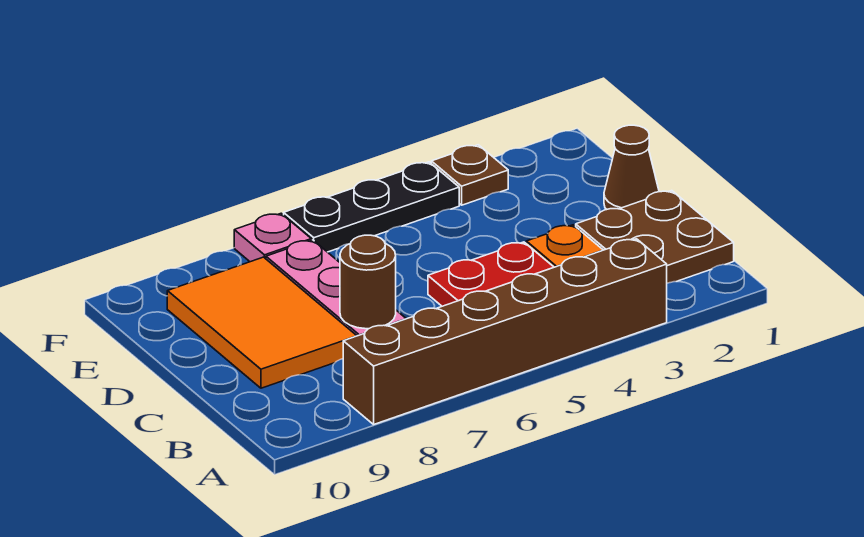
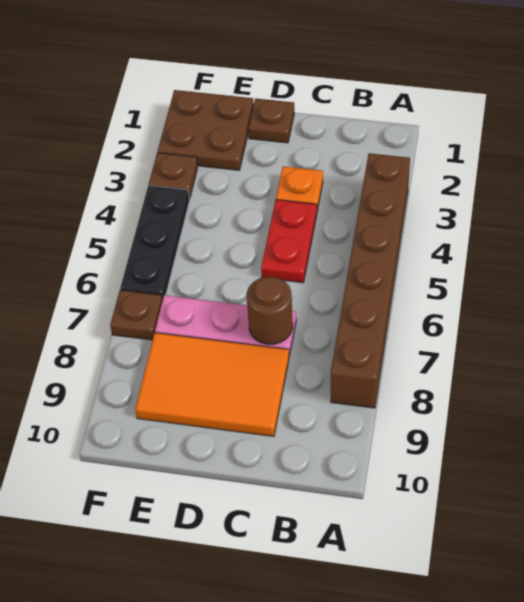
brown 2x2 plate [576,191,734,283] -> brown 2x2 plate moved to [158,90,254,170]
brown 1x1 cone [604,125,659,210] -> brown 1x1 plate [248,98,294,143]
pink 1x1 plate [234,213,311,262] -> brown 1x1 plate [110,290,163,340]

